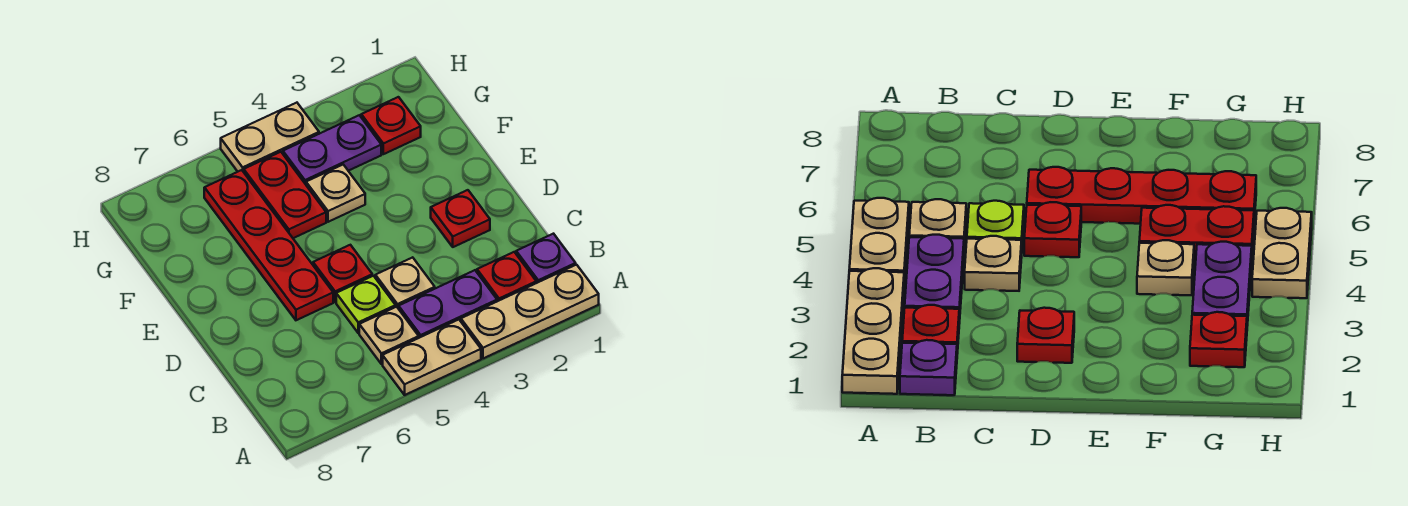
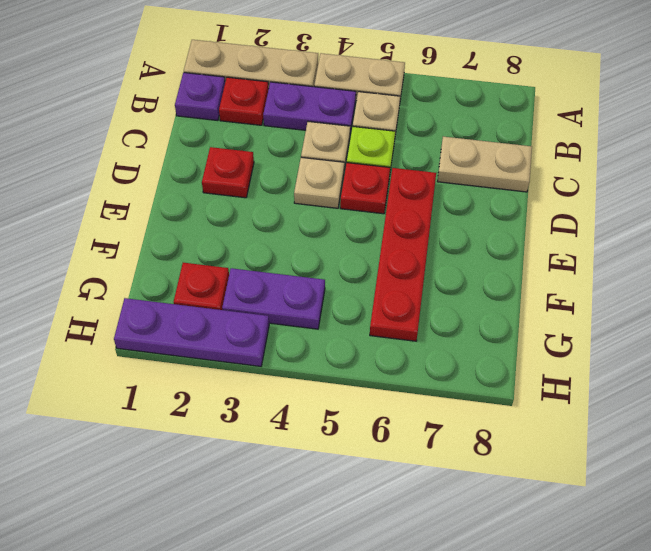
tan 1x1 plate [306,165,365,222] -> tan 1x1 plate moved to [294,157,344,208]
red 1x2 plate [244,152,326,238] -> none
none -> purple 1x3 plate [114,298,269,366]
tan 1x2 plate [221,103,319,172] -> tan 1x2 plate moved to [437,137,532,192]

